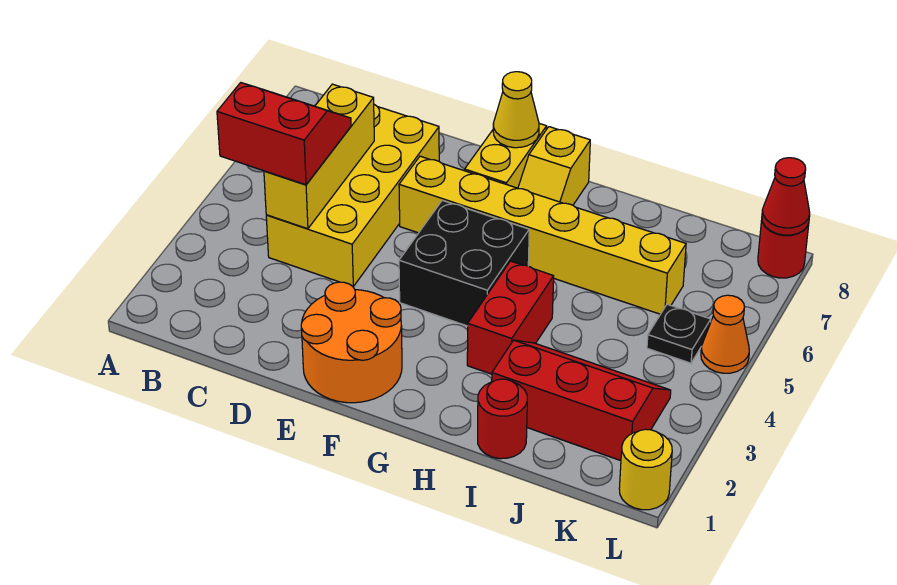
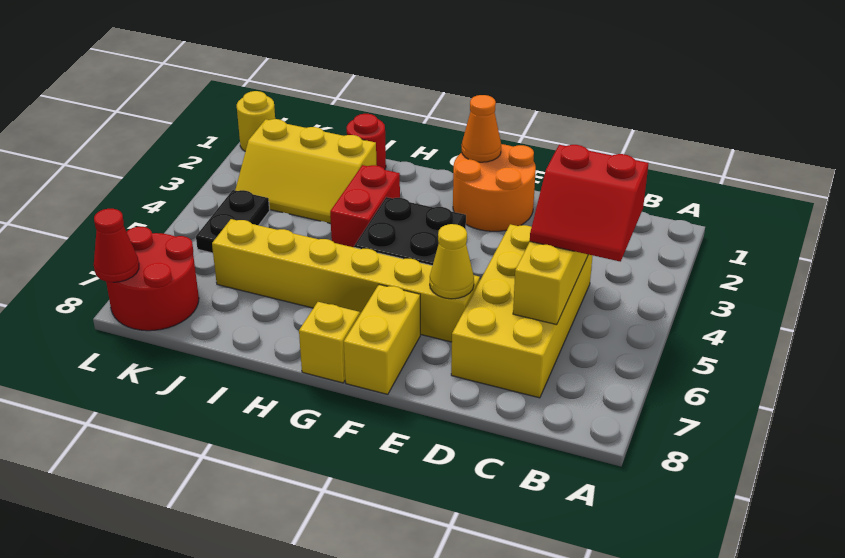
yellow 1x1 cone [493,72,539,148] -> yellow 1x1 cone moved to [430,224,474,299]
red 2x3 slope [492,340,671,461] -> yellow 2x3 slope [235,119,376,223]
black 1x1 plate [647,304,711,363] -> black 1x2 plate [196,190,270,253]
orange 1x1 cone [701,295,749,373] -> orange 1x1 cone moved to [462,95,501,162]
red 1x1 round brick [758,220,809,278] -> red 2x2 round brick [106,227,199,331]

